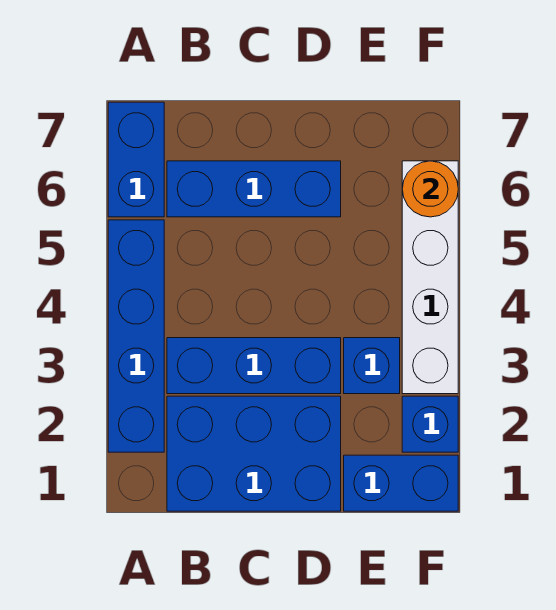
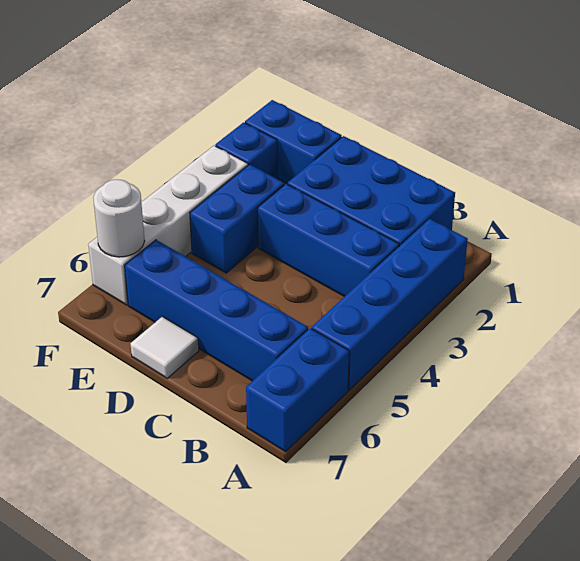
blue 1x3 brick [167,161,341,217] -> blue 1x4 brick [125,240,308,381]
none -> white 1x1 tile [131,316,199,378]
blue 1x1 brick [344,338,400,394] -> blue 1x2 brick [190,164,284,273]
orange 1x1 round brick [402,161,458,217] -> white 1x1 round brick [93,180,145,257]

